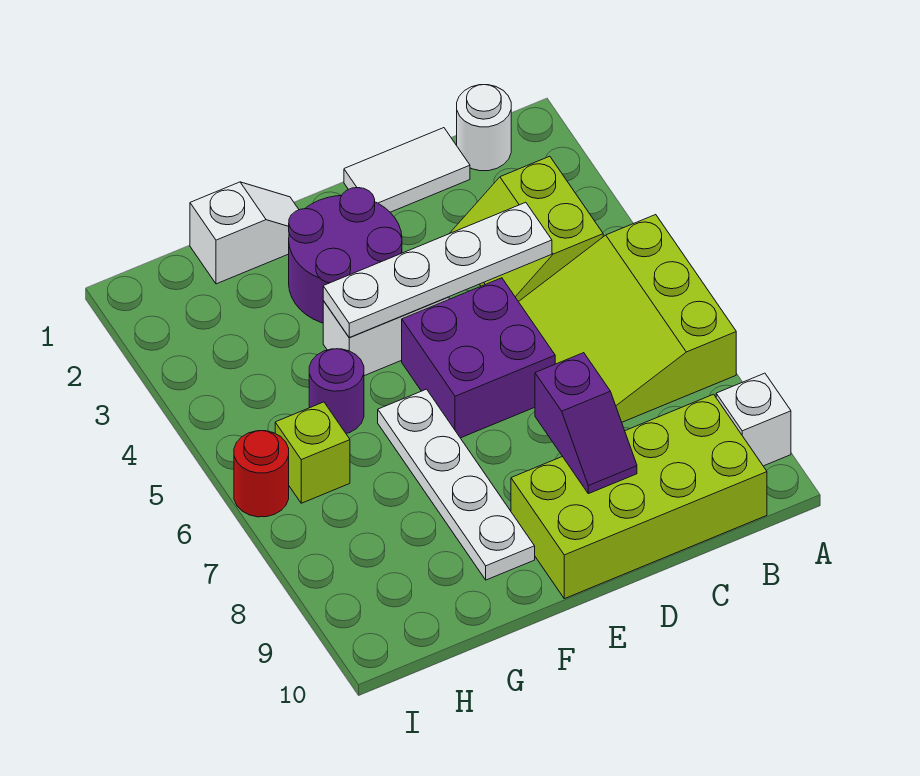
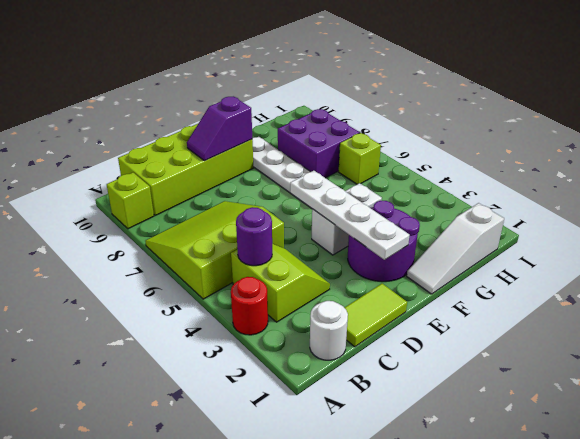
lime 3x3 slope [519,215,736,422] -> lime 3x3 slope turned to [145,201,284,299]
white 1x1 brick [716,373,791,466] -> lime 1x1 brick [107,173,154,229]
white 1x2 tile [344,128,470,212] -> lime 1x2 tile [345,284,407,347]
white 1x4 plate [323,202,552,337] -> white 1x4 plate turned to [290,171,410,260]
purple 2x2 brick [402,278,555,438] -> purple 2x2 brick moved to [278,109,360,178]
purple 1x2 slope [535,353,637,494] -> purple 1x2 slope turned to [187,97,252,161]
white 1x2 slope [190,182,299,284] -> white 1x3 slope [407,203,504,294]
purple 1x1 round brick [309,349,364,434] -> purple 1x1 round brick moved to [236,207,272,266]
red 1x1 round brick [234,431,289,517] -> red 1x1 round brick moved to [231,277,268,335]

